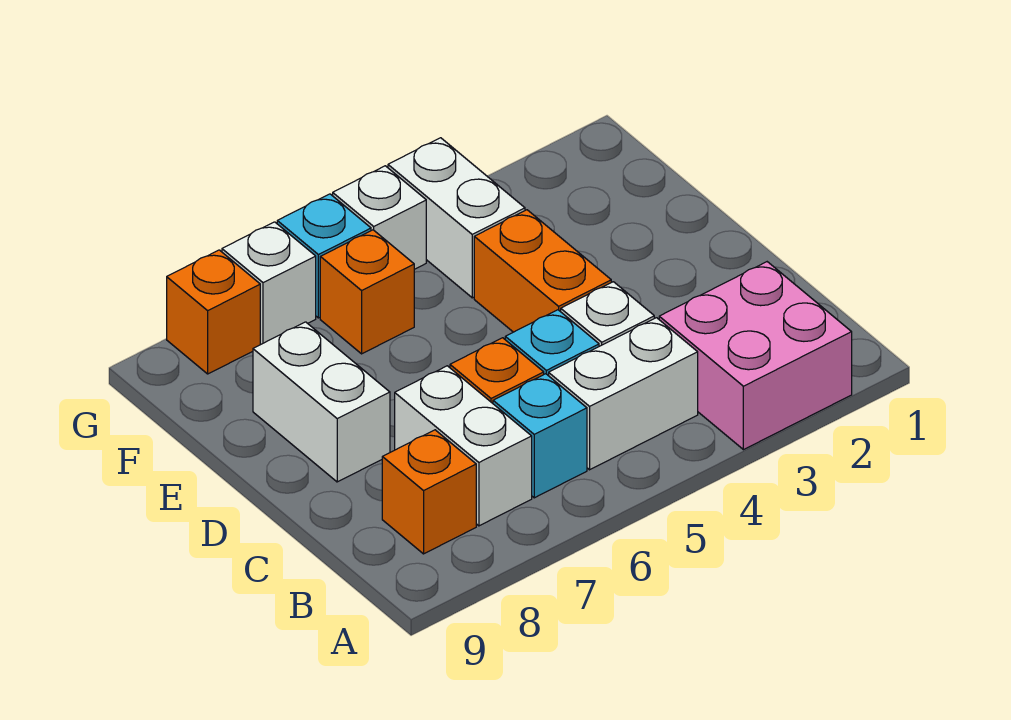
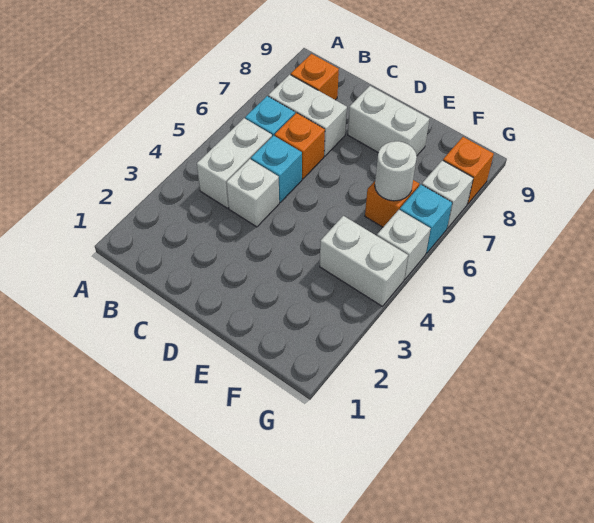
pink 2x2 brick [659,262,852,450] -> none
orange 1x2 brick [474,210,611,332] -> none
none -> white 1x1 round brick [375,141,417,201]

